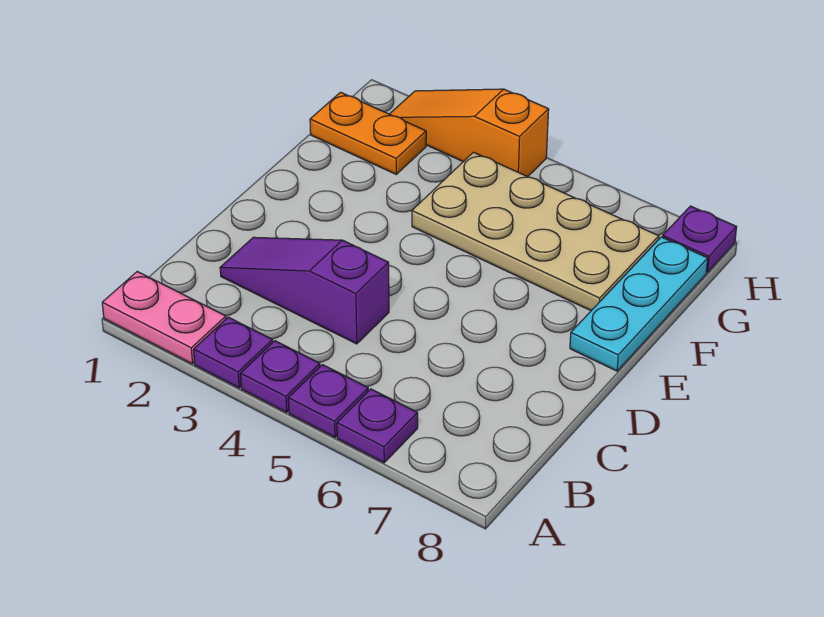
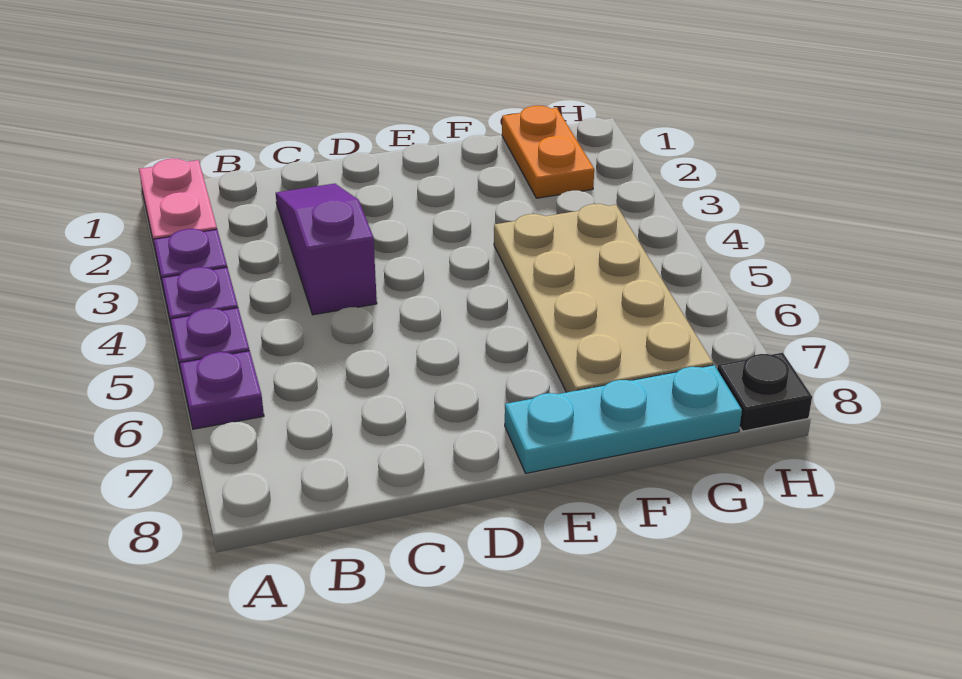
orange 1x3 slope [390,89,549,177] -> none
purple 1x1 plate [663,206,737,272] -> black 1x1 plate [717,353,812,431]

